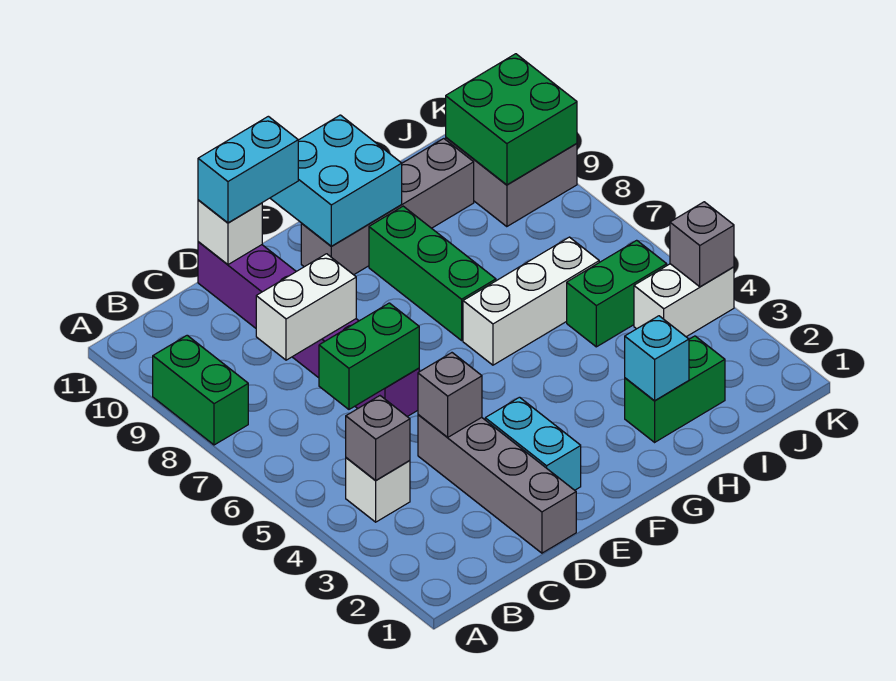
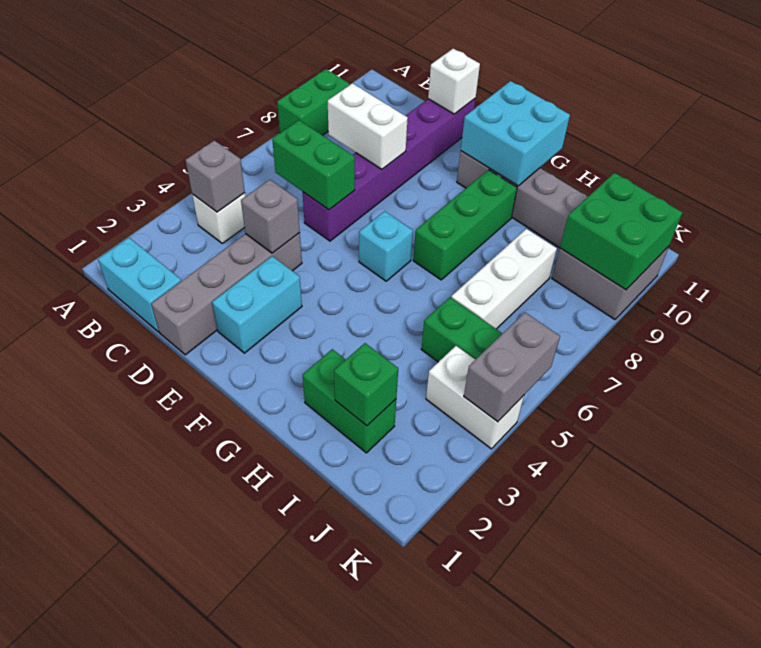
cyan 1x2 brick [198,116,298,223] -> cyan 1x2 brick moved to [98,238,181,332]
white 1x3 brick [463,237,599,365] -> white 1x3 brick turned to [451,229,557,329]
cyan 1x1 brick [625,316,689,401] -> cyan 1x1 brick moved to [359,211,413,281]
none -> green 1x1 brick [334,343,398,426]
grey 1x1 brick [670,202,734,287] -> grey 1x2 brick [464,313,560,422]

